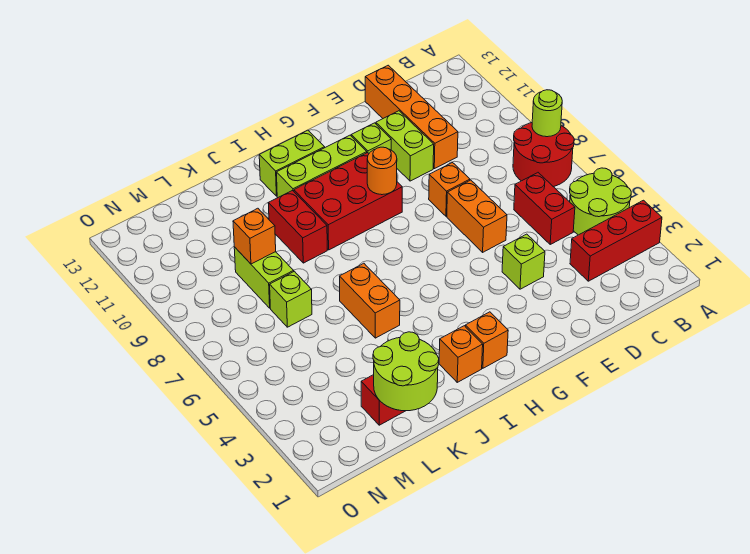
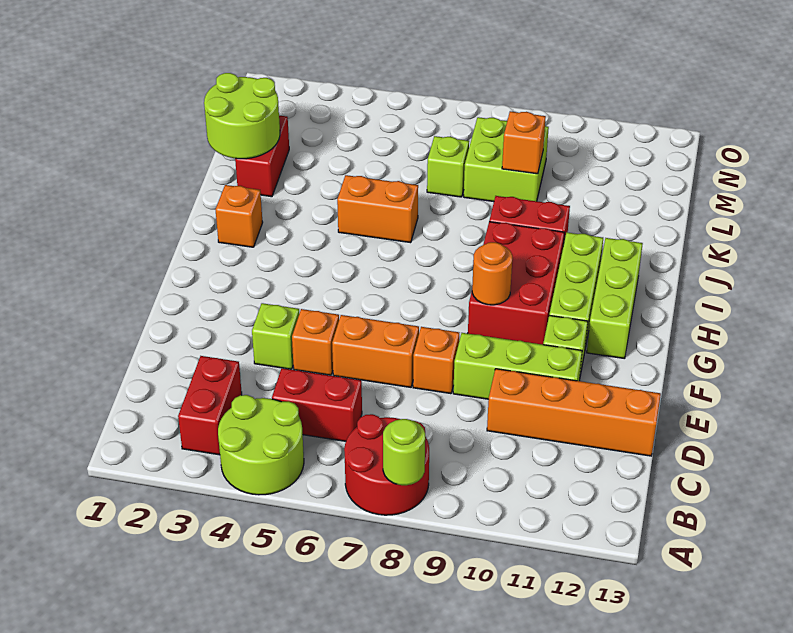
red 1x3 brick [570,200,662,281] -> red 1x2 brick [178,356,242,455]
lime 1x2 brick [376,111,434,181] -> lime 1x3 brick [453,333,582,399]
orange 1x1 brick [465,312,508,368] -> orange 1x1 brick moved to [292,309,339,375]
lime 1x2 brick [259,130,325,196] -> lime 1x3 brick [587,238,643,359]
lime 1x2 brick [234,247,294,308] -> lime 2x2 brick [464,117,549,202]

